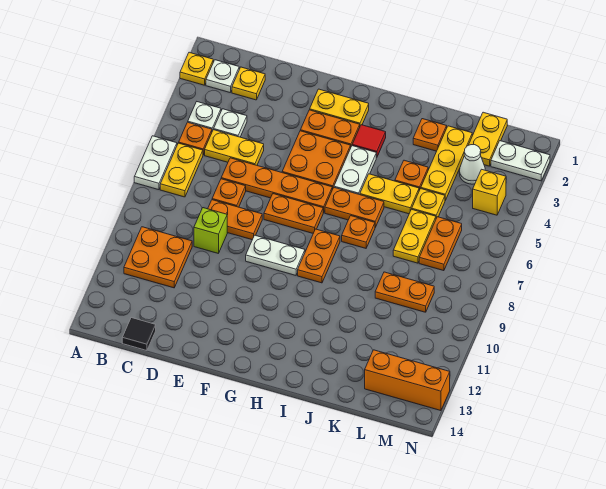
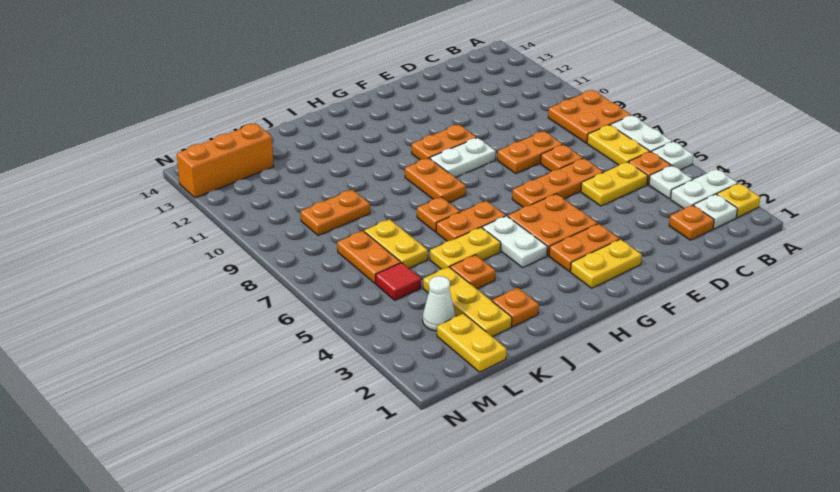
orange 2x2 plate [124,227,192,288] -> orange 2x2 plate moved to [548,90,631,143]
yellow 1x1 plate [232,67,265,100] -> orange 1x1 plate [669,205,714,240]
white 1x1 plate [214,109,247,137] -> white 1x1 plate moved to [652,142,693,170]
black 1x1 tile [122,318,156,350] -> none
orange 1x4 plate [221,158,332,213] -> orange 1x3 plate [512,158,603,207]
lime 1x1 brick [194,208,227,253] -> none
orange 1x2 plate [264,194,323,233] -> orange 1x2 plate moved to [412,125,477,160]
red 1x1 tile [352,125,386,158] -> red 1x1 tile moved to [376,263,421,300]
yellow 1x1 plate [412,189,445,218] -> none
white 1x2 plate [491,141,550,181] -> white 1x2 plate moved to [671,169,738,209]
yellow 1x1 brick [473,169,506,215] -> none

